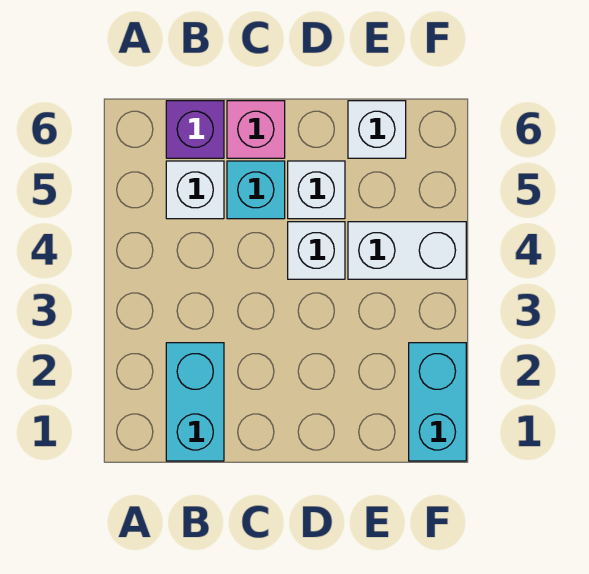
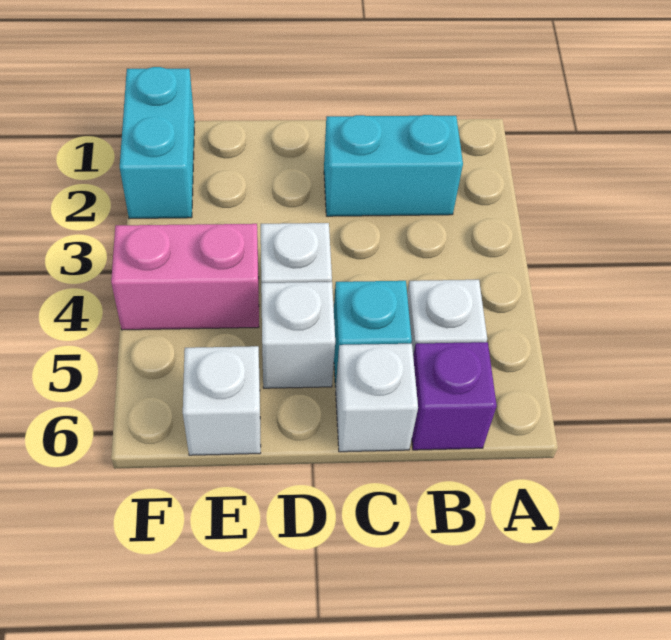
cyan 1x2 brick [166,343,224,461] -> cyan 1x2 brick turned to [324,115,463,216]
pink 1x1 brick [227,101,285,158] -> white 1x1 brick [336,344,418,452]
white 1x2 brick [348,222,466,279] -> pink 1x2 brick [111,224,259,330]

